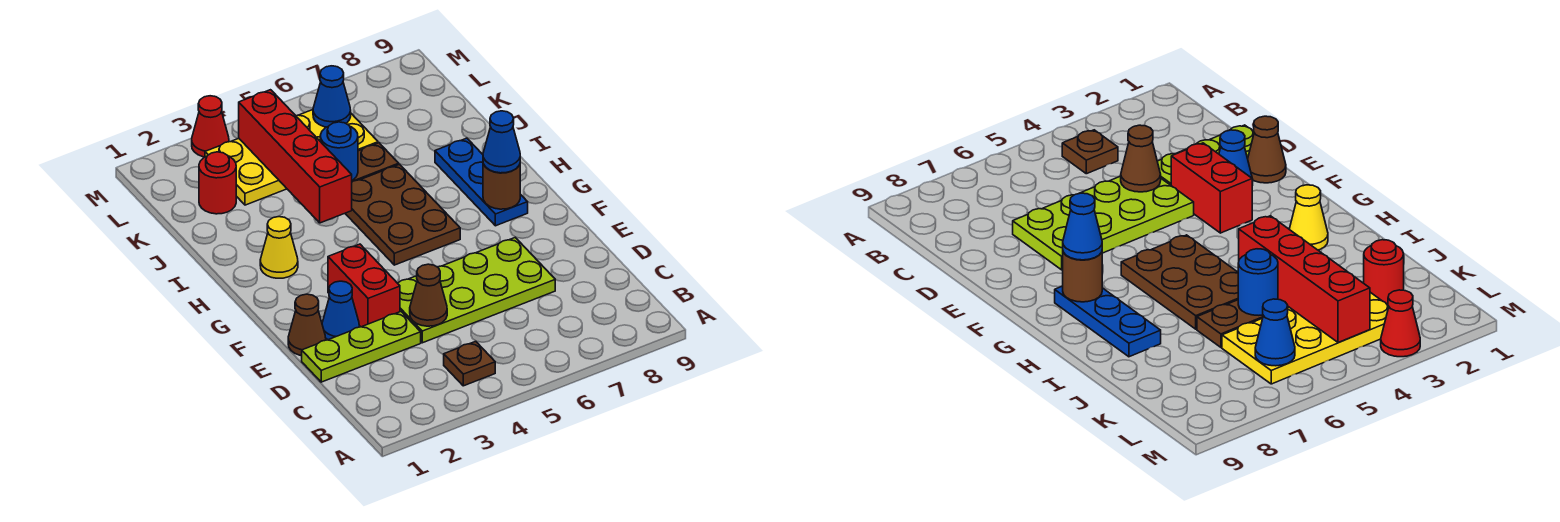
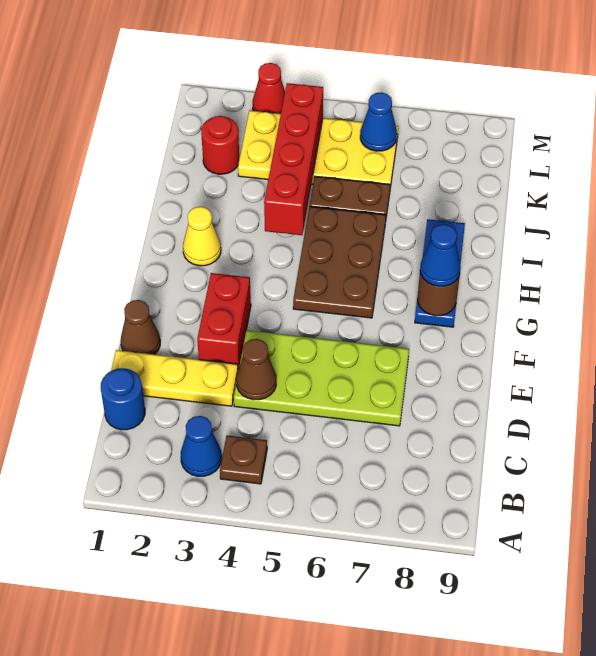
lime 1x3 plate [302,312,421,382] -> yellow 1x3 plate [111,350,238,406]
blue 1x1 cone [322,281,359,340] -> blue 1x1 cone moved to [181,416,222,476]
blue 1x1 round brick [320,122,358,180] -> blue 1x1 round brick moved to [101,368,145,430]

